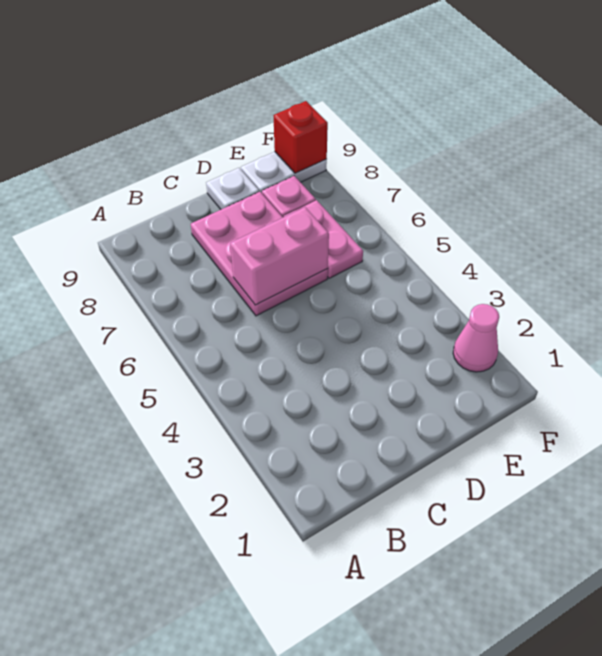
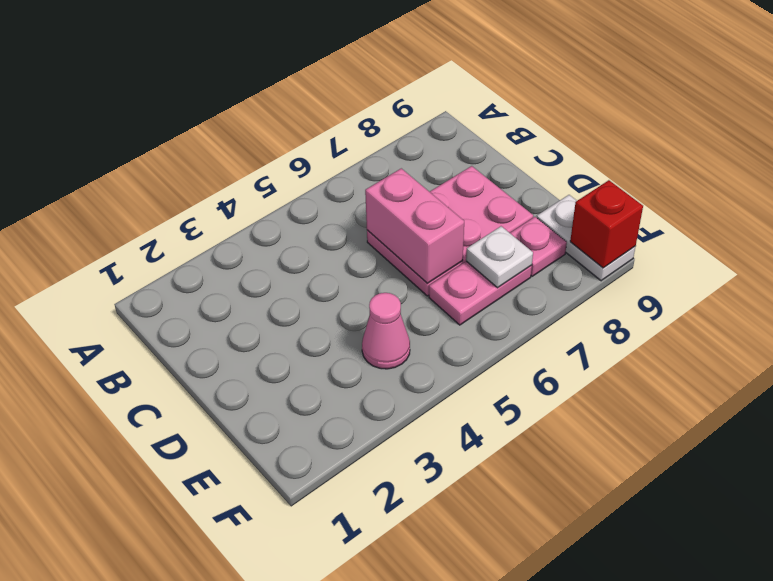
white 1x1 plate [206,168,259,209] -> white 1x1 plate moved to [466,226,533,288]
pink 1x1 cone [453,304,499,372] -> pink 1x1 cone moved to [362,293,410,369]

